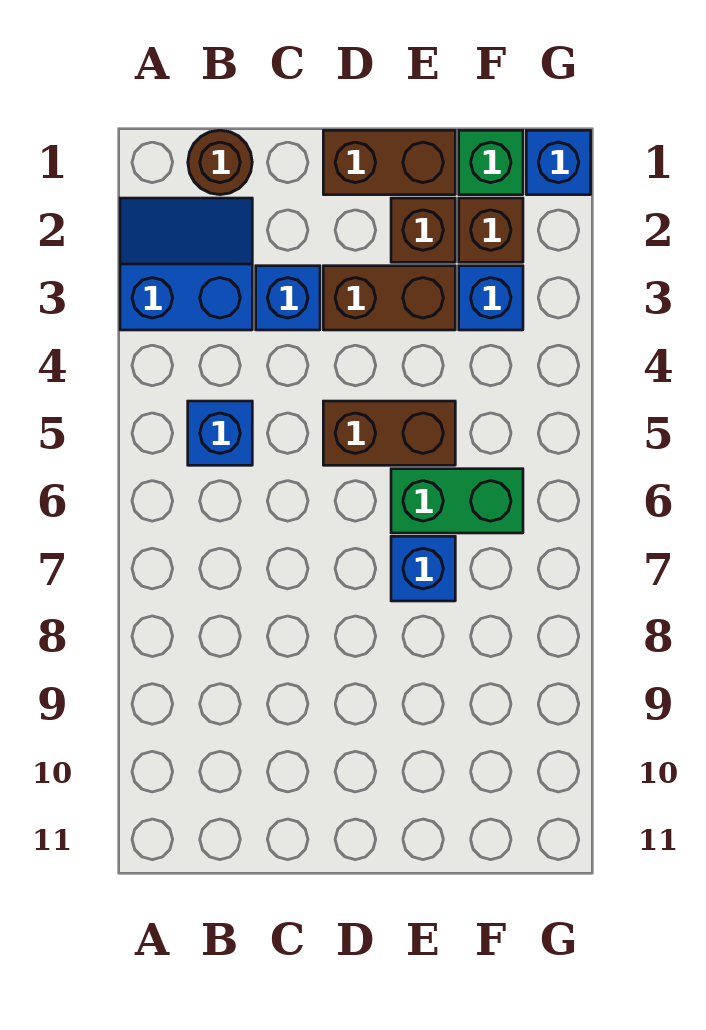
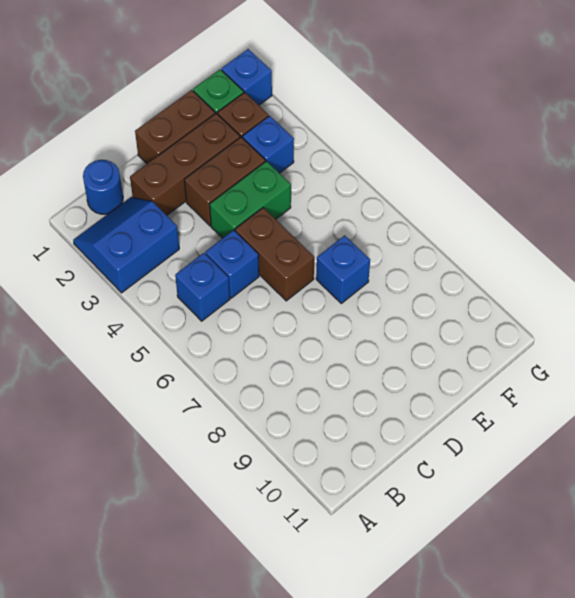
brown 1x1 round brick [188,130,252,195] -> blue 1x1 round brick [83,160,123,214]
blue 1x1 brick [256,266,320,330] -> blue 1x1 brick moved to [205,230,259,298]
brown 1x2 brick [323,401,455,465] -> brown 1x2 brick turned to [235,208,314,301]
brown 1x1 brick [391,198,455,262] -> brown 1x3 brick [130,113,240,215]
green 1x2 brick [391,469,523,533] -> green 1x2 brick moved to [210,161,291,238]

